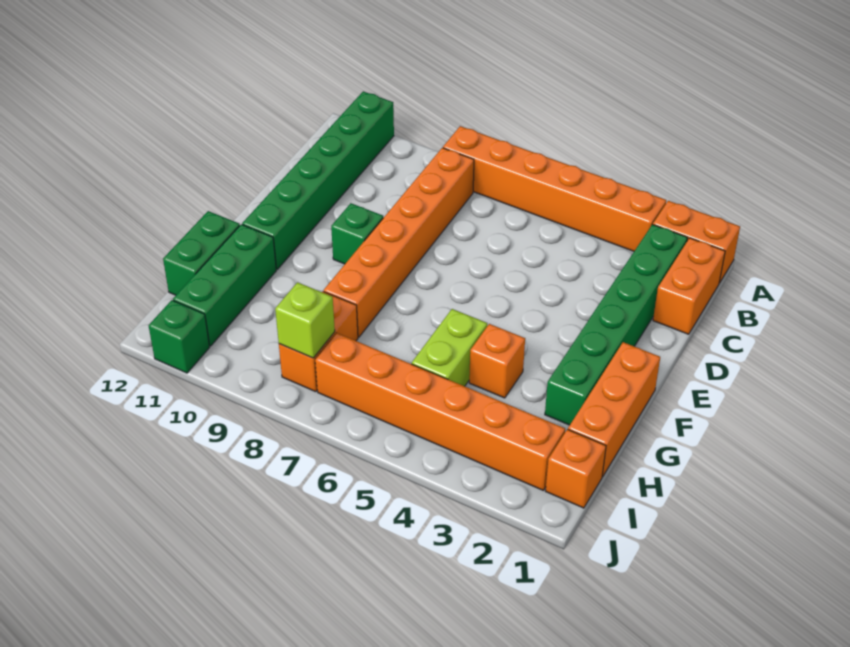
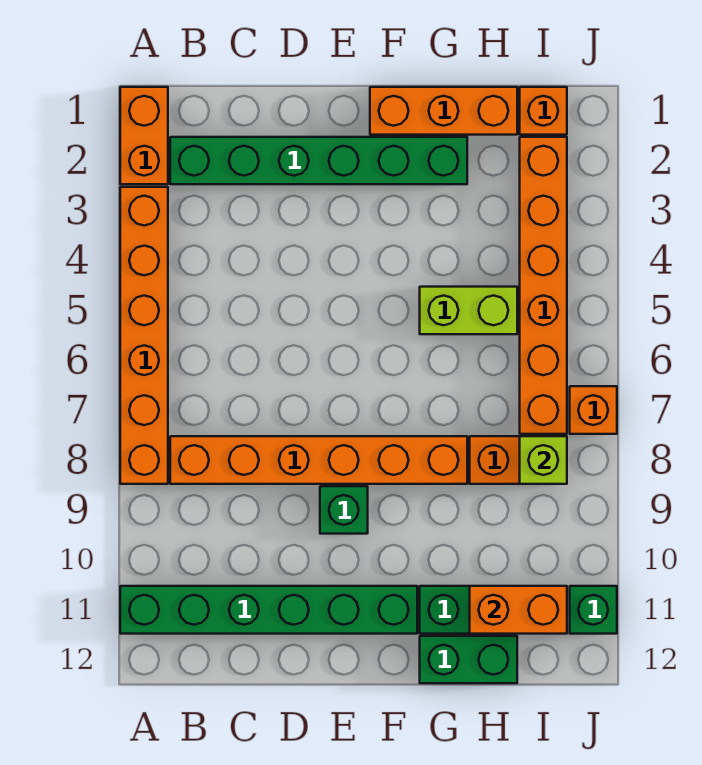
orange 1x2 brick [653,238,725,334] -> orange 1x2 brick moved to [470,586,567,634]
orange 1x1 brick [469,324,525,398] -> orange 1x1 brick moved to [570,386,617,434]

